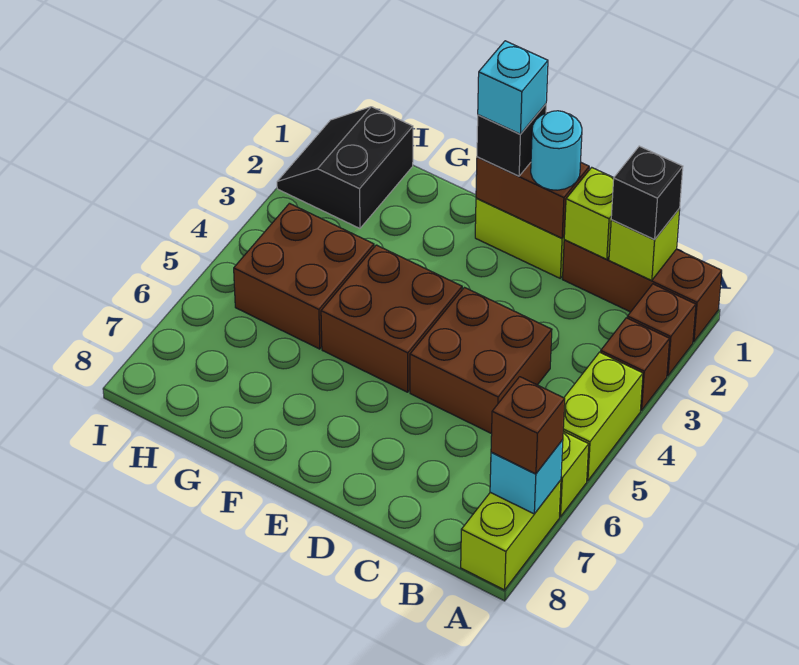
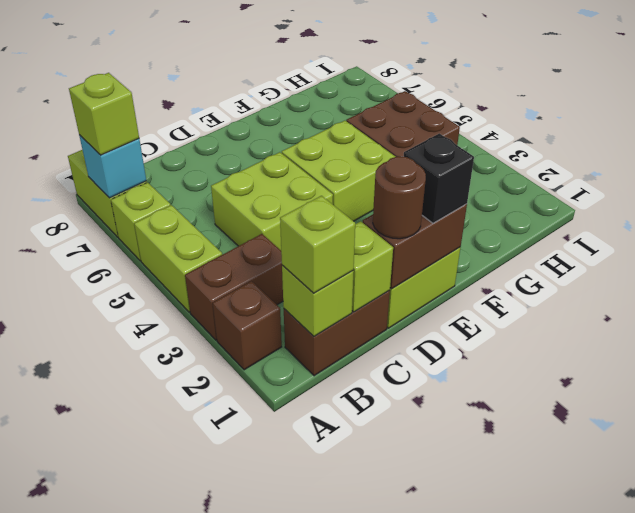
brown 1x3 brick [563,240,722,342] -> brown 1x2 brick [284,290,390,376]
brown 1x1 brick [601,318,670,410] -> brown 1x2 brick [185,234,283,340]
brown 1x1 brick [491,377,565,474] -> lime 1x1 brick [69,73,139,155]
black 1x1 brick [611,146,683,240] -> lime 1x1 brick [280,196,355,293]
brown 2x2 brick [410,288,552,434] -> lime 2x2 brick [211,152,333,250]
cyan 1x1 round brick [531,111,582,190] -> brown 1x1 round brick [373,156,426,239]
cyan 1x1 brick [478,41,548,134] -> none
brown 2x2 brick [321,245,462,392] -> lime 2x2 brick [282,121,395,221]
black 2x2 slope [277,107,413,228] -> none

